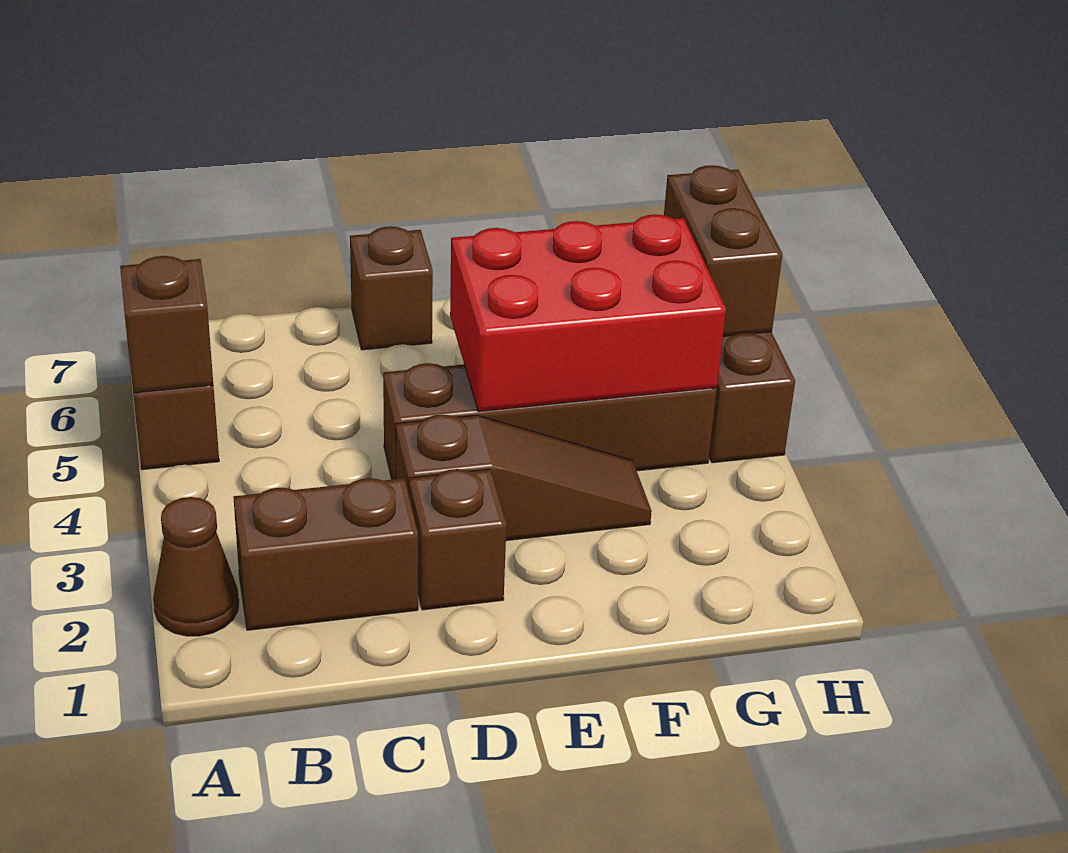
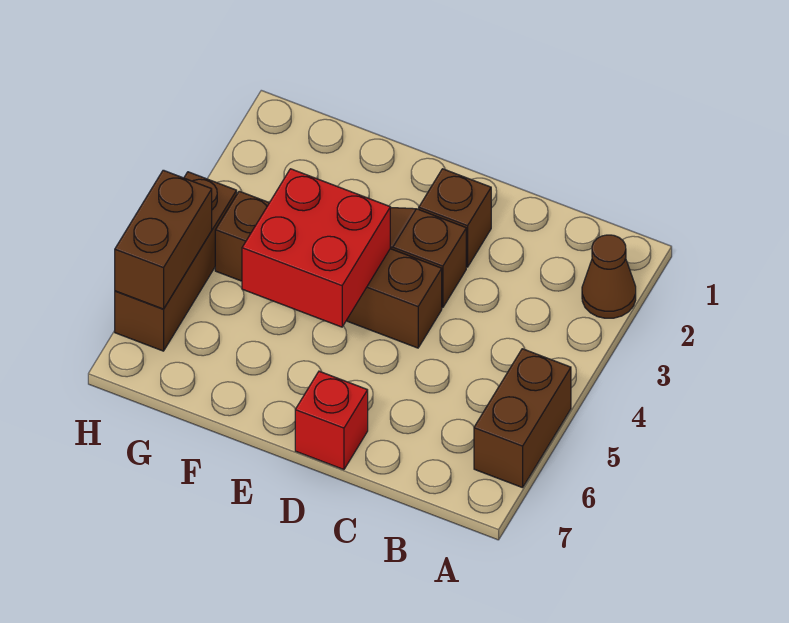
brown 1x1 brick [120,256,213,393] -> none
brown 1x2 brick [233,478,418,630] -> none
brown 1x1 brick [350,227,433,350] -> red 1x1 brick [295,371,368,470]
red 2x3 brick [450,214,726,412] -> red 2x2 brick [242,169,390,327]

